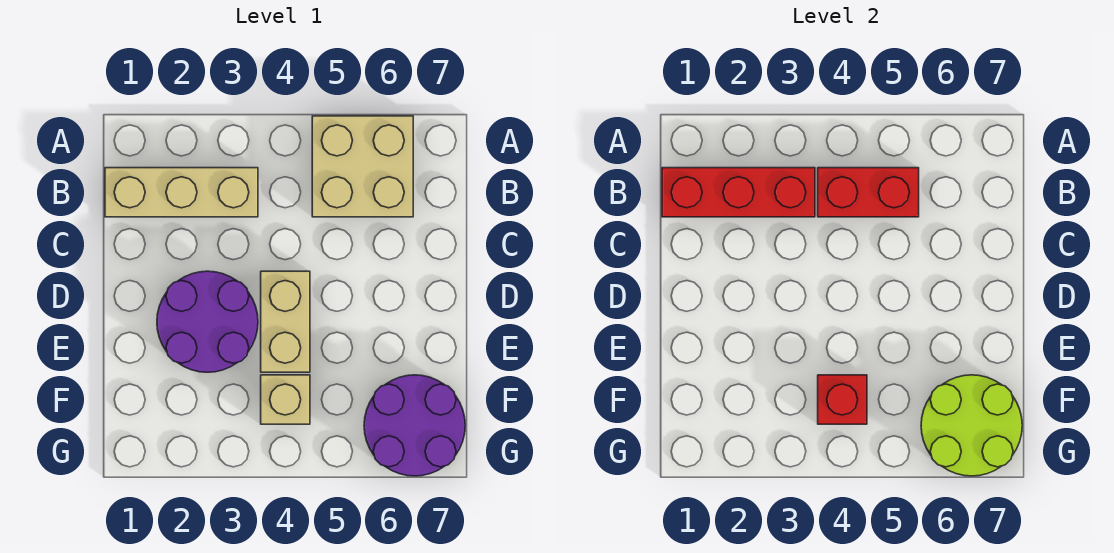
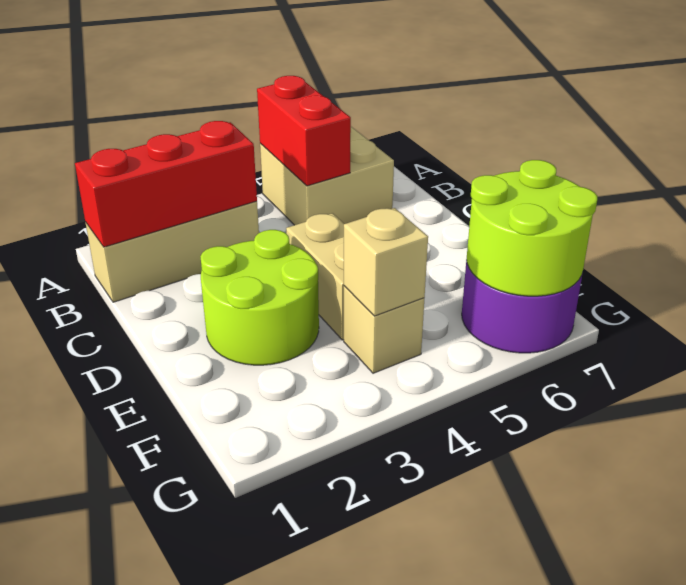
red 1x2 brick [818,168,919,217] -> red 1x2 brick turned to [257,76,351,186]
purple 2x2 round brick [157,271,258,372] -> lime 2x2 round brick [200,230,319,365]
red 1x1 brick [818,375,867,424] -> tan 1x1 brick [344,208,428,316]

